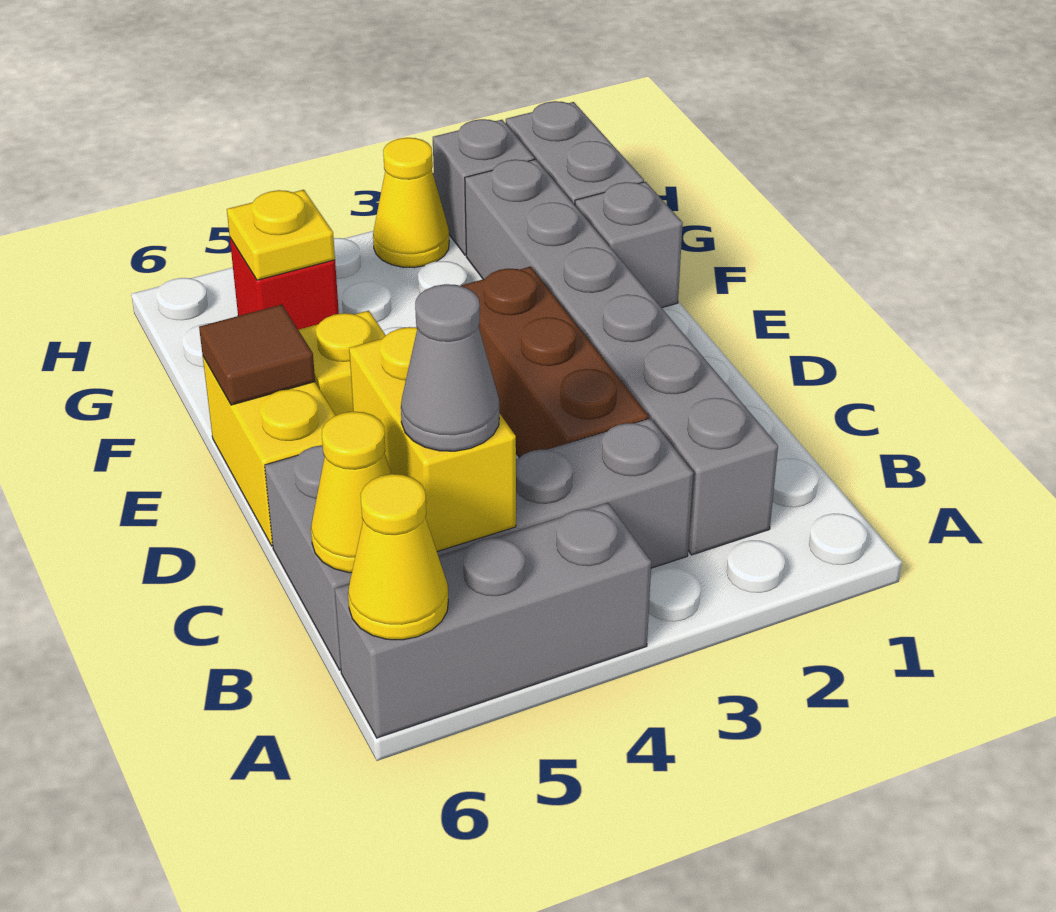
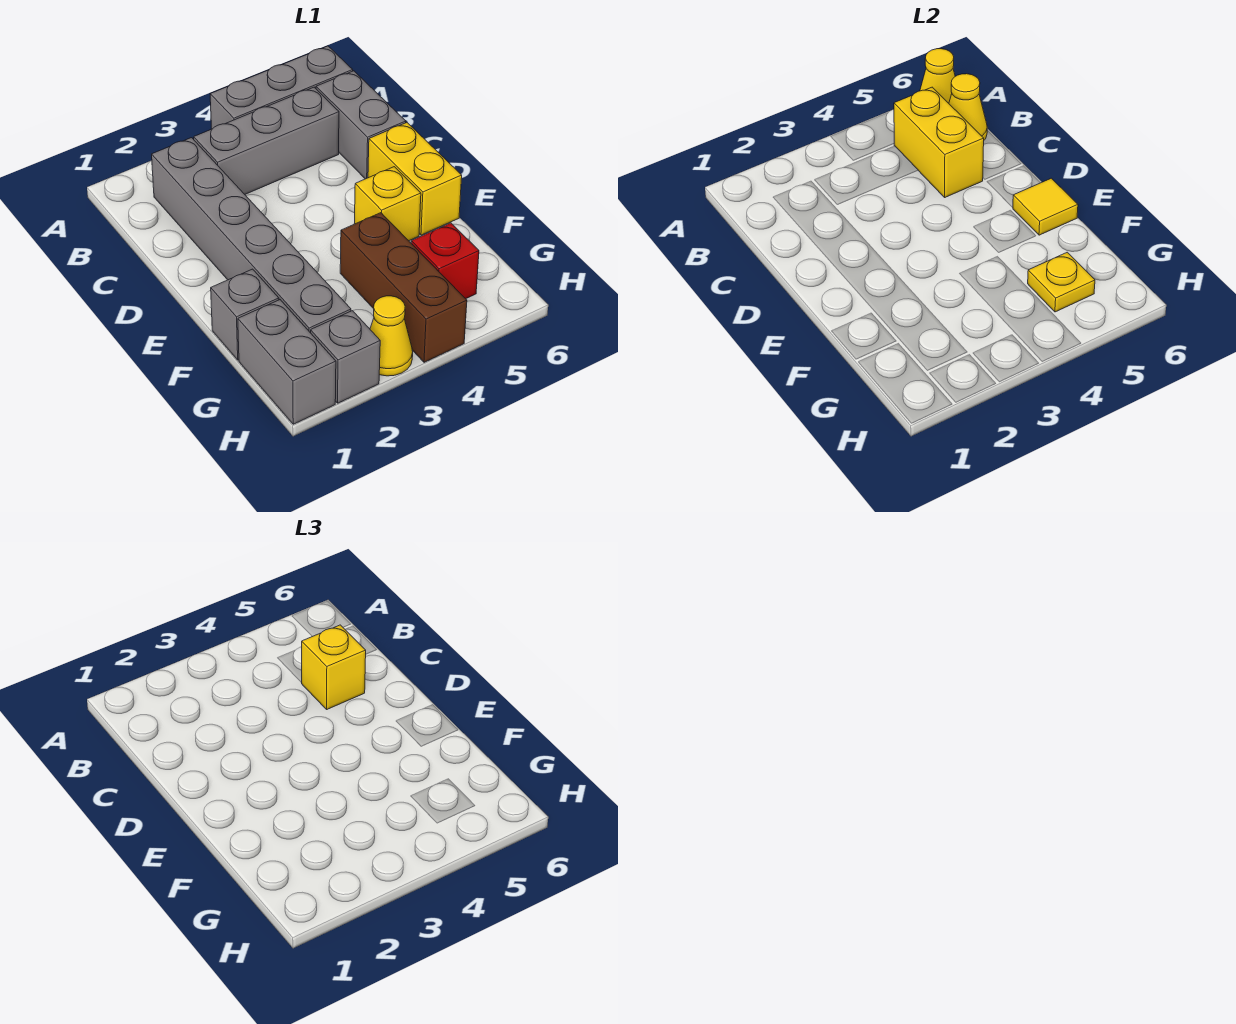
grey 1x1 cone [401,284,499,451] -> none
brown 1x3 brick [461,267,649,458] -> brown 1x3 brick moved to [340,213,467,362]
none -> yellow 1x1 brick [302,625,366,709]
brown 1x1 tile [199,304,315,405] -> yellow 1x1 tile [1013,178,1078,235]

